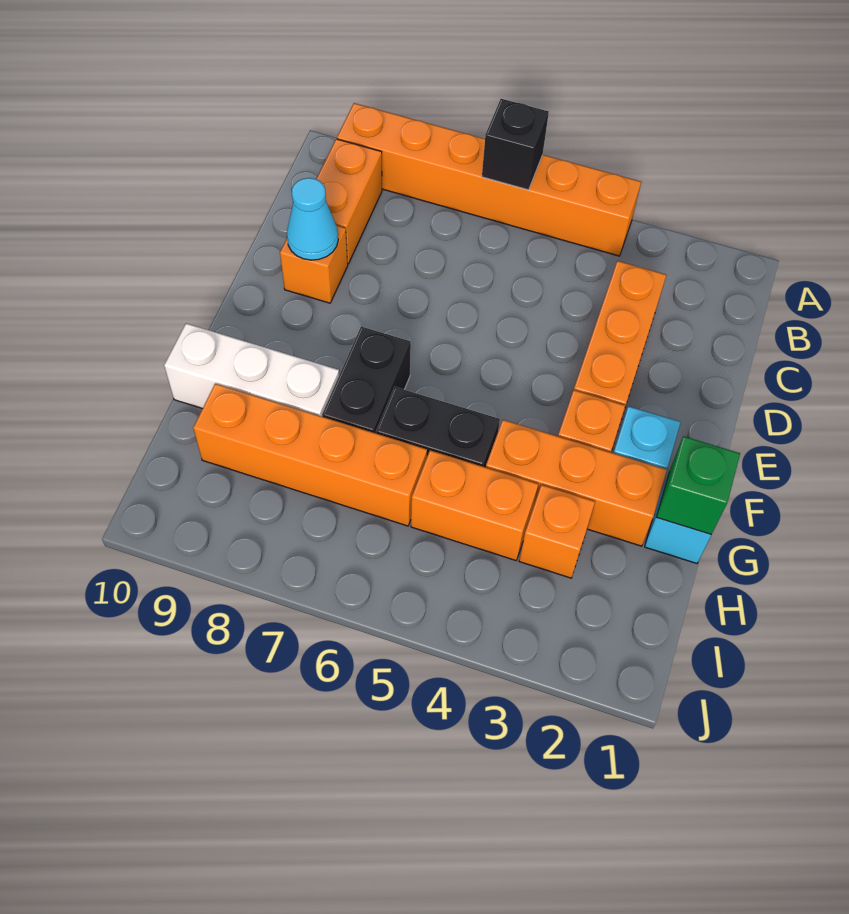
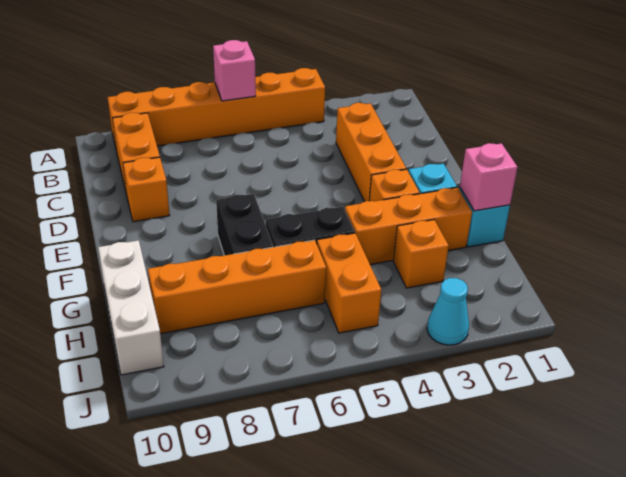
black 1x1 brick [482,99,549,190] -> pink 1x1 brick [213,40,256,101]
cyan 1x1 cone [287,178,338,260] -> cyan 1x1 cone moved to [427,278,469,345]
green 1x1 brick [656,436,740,534] -> pink 1x1 brick [460,143,517,211]
white 1x3 brick [164,323,339,417] -> white 1x3 brick turned to [98,240,164,375]
orange 1x2 brick [411,450,538,560] -> orange 1x2 brick turned to [317,233,381,333]

